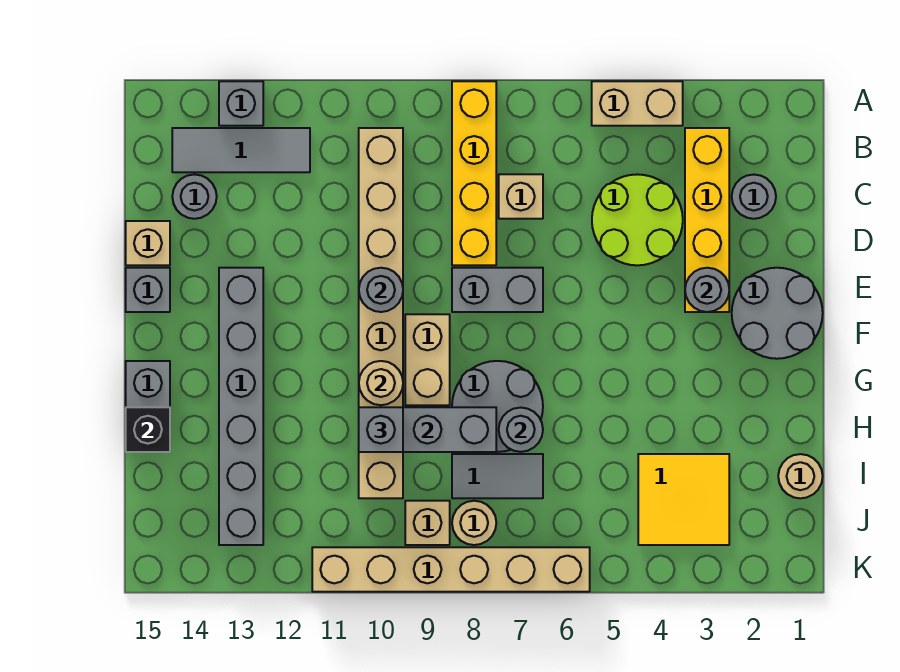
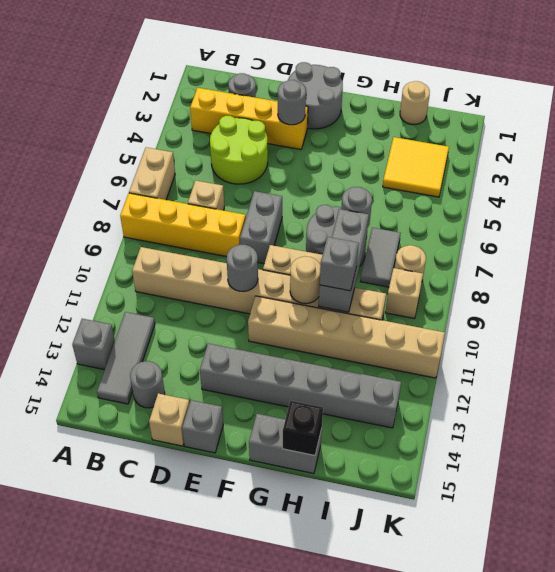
tan 1x2 brick [592,81,683,126] -> tan 1x2 brick moved to [129,147,175,200]
tan 1x6 brick [312,547,590,592] -> tan 1x6 brick turned to [248,296,445,378]

